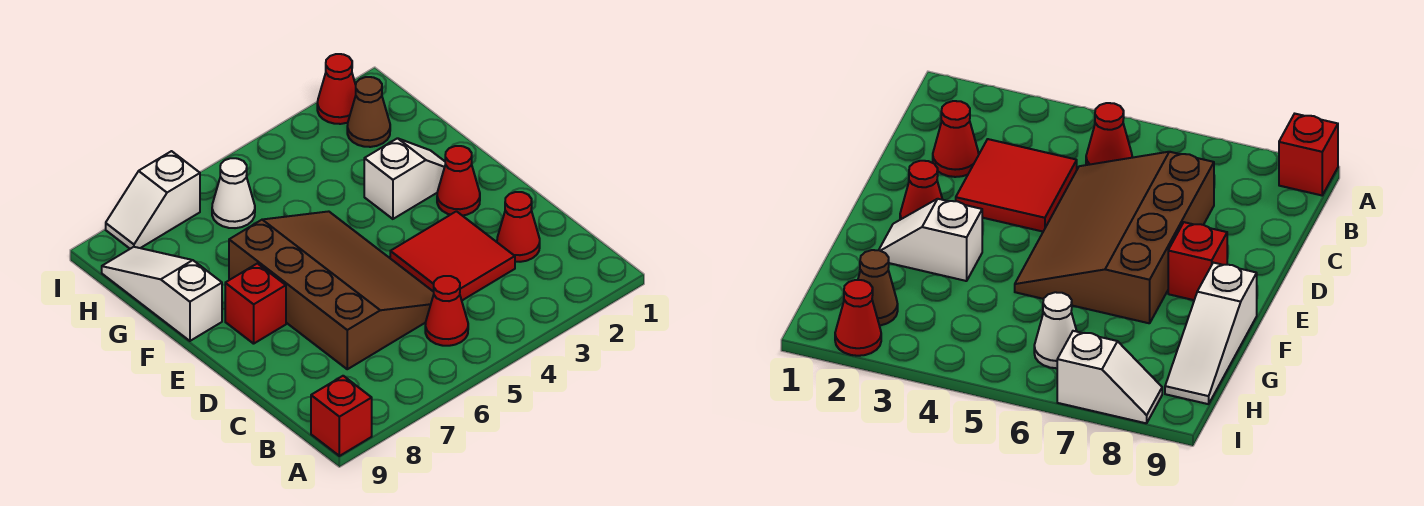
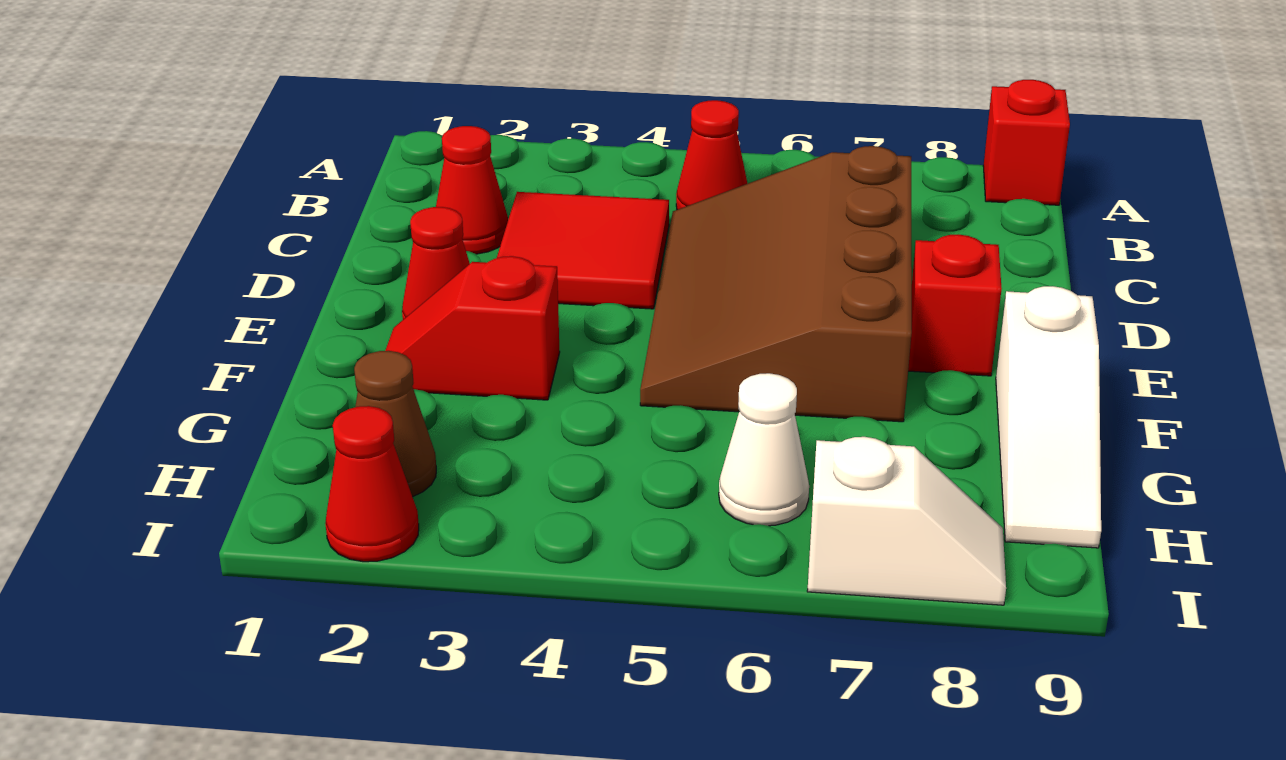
white 1x2 slope [364,138,445,219] -> red 1x2 slope [385,256,560,400]

